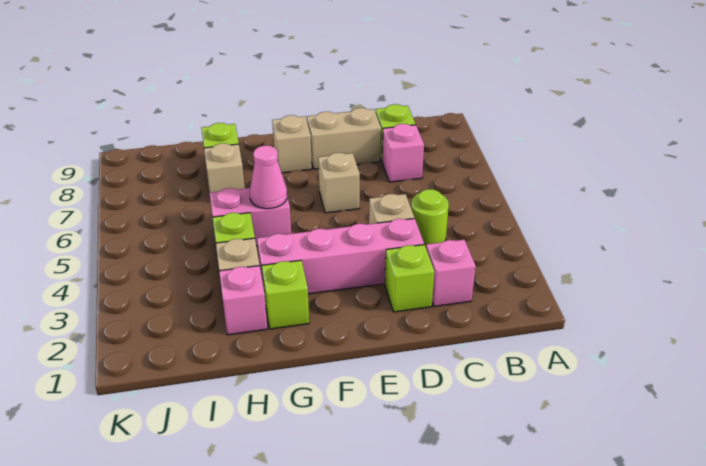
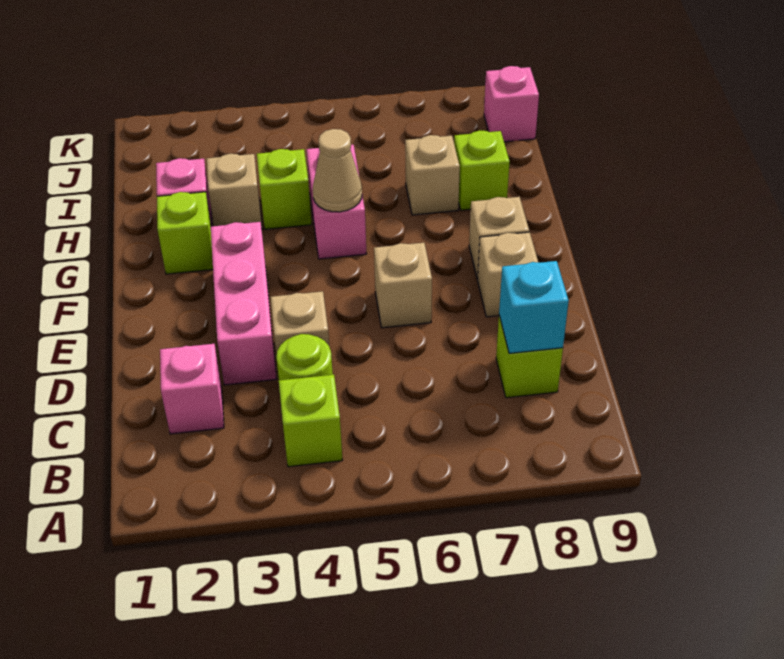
pink 1x1 brick [382,124,424,182] -> pink 1x1 brick moved to [484,66,539,142]
none -> cyan 1x1 brick [499,261,569,353]
lime 1x1 brick [385,245,434,312] -> lime 1x1 brick moved to [279,375,343,467]
pink 1x4 brick [257,218,424,294] -> pink 1x3 brick [211,222,276,385]
tan 1x2 brick [307,108,381,169] -> tan 1x1 brick [477,232,538,317]
pink 1x1 cone [250,146,287,209] -> tan 1x1 cone [313,129,362,212]

